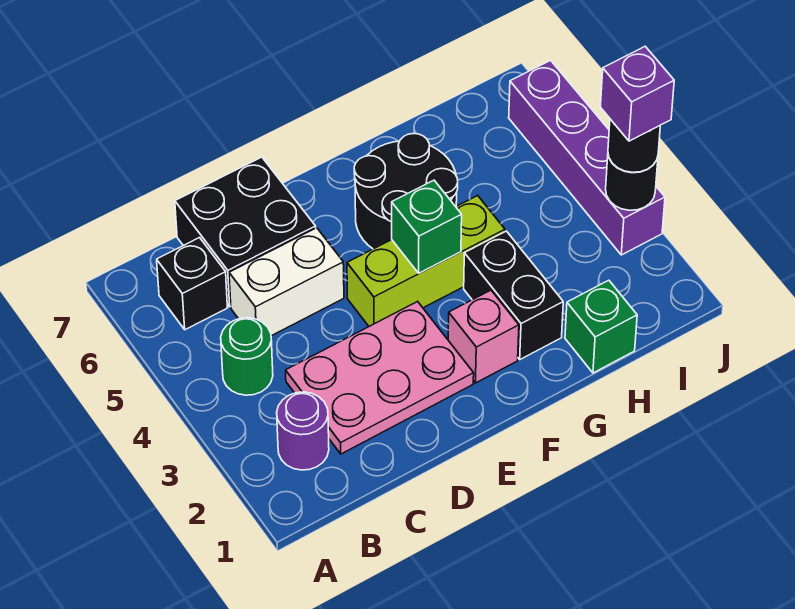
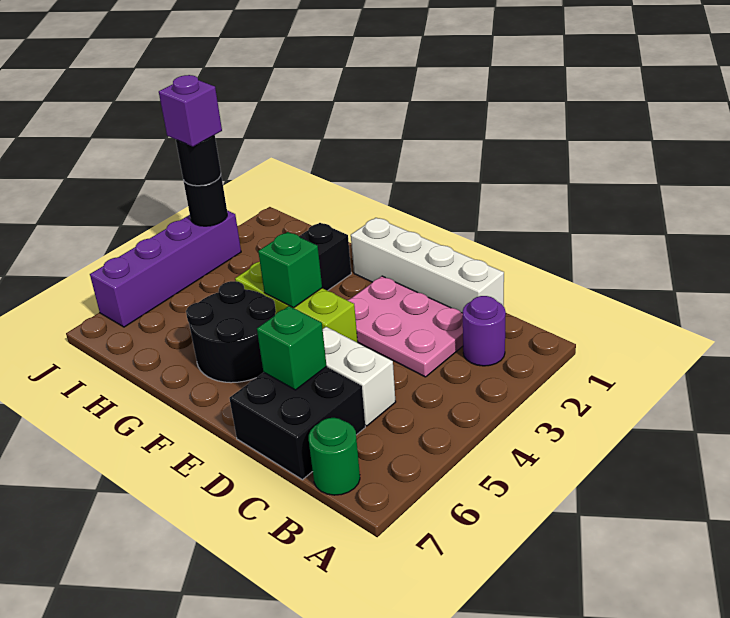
green 1x1 round brick [221,318,273,395] -> green 1x1 round brick moved to [309,418,360,495]
black 1x1 brick [157,238,227,330] -> none
none -> white 1x4 brick [351,218,504,313]
pink 1x1 brick [448,290,519,383] -> none
green 1x1 brick [565,280,637,373] -> green 1x1 brick moved to [257,306,327,390]

